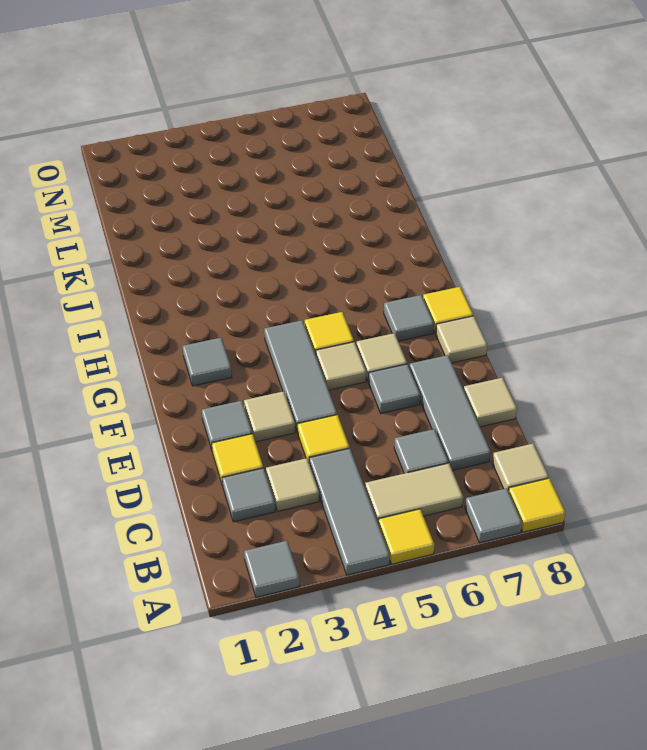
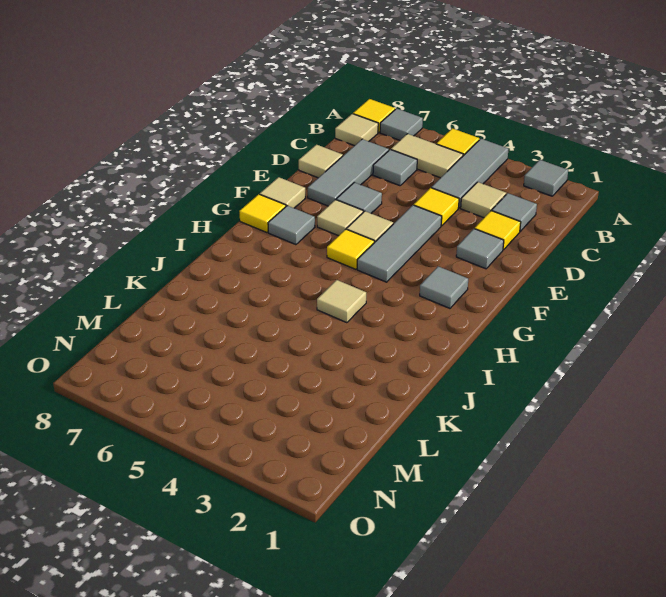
tan 1x1 tile [244,391,295,442] -> tan 1x1 tile moved to [317,280,366,323]

